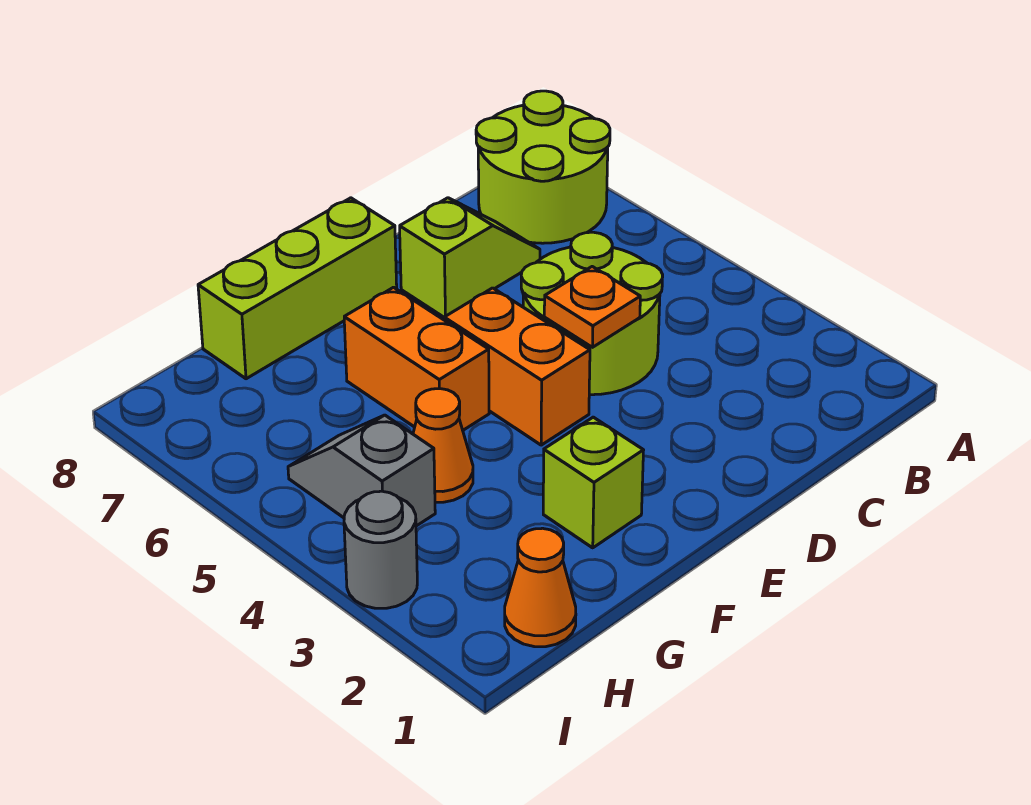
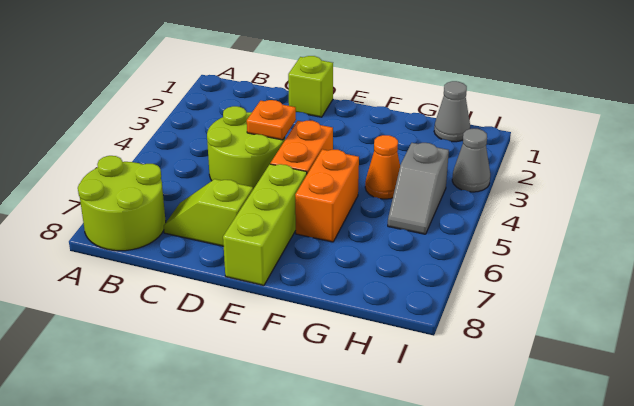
lime 1x3 brick [198,198,397,379] -> lime 1x3 brick turned to [223,164,307,285]
lime 1x1 brick [543,417,644,548] -> lime 1x1 brick moved to [288,56,333,117]
orange 1x1 cone [505,528,576,647] -> grey 1x1 cone [434,81,470,142]
grey 1x1 round brick [344,491,417,608] -> grey 1x1 cone [452,129,490,192]

